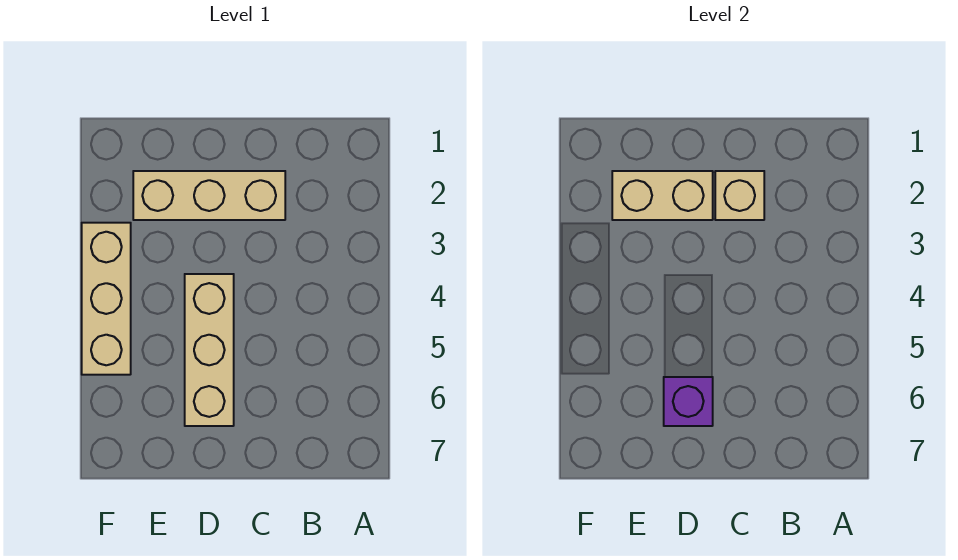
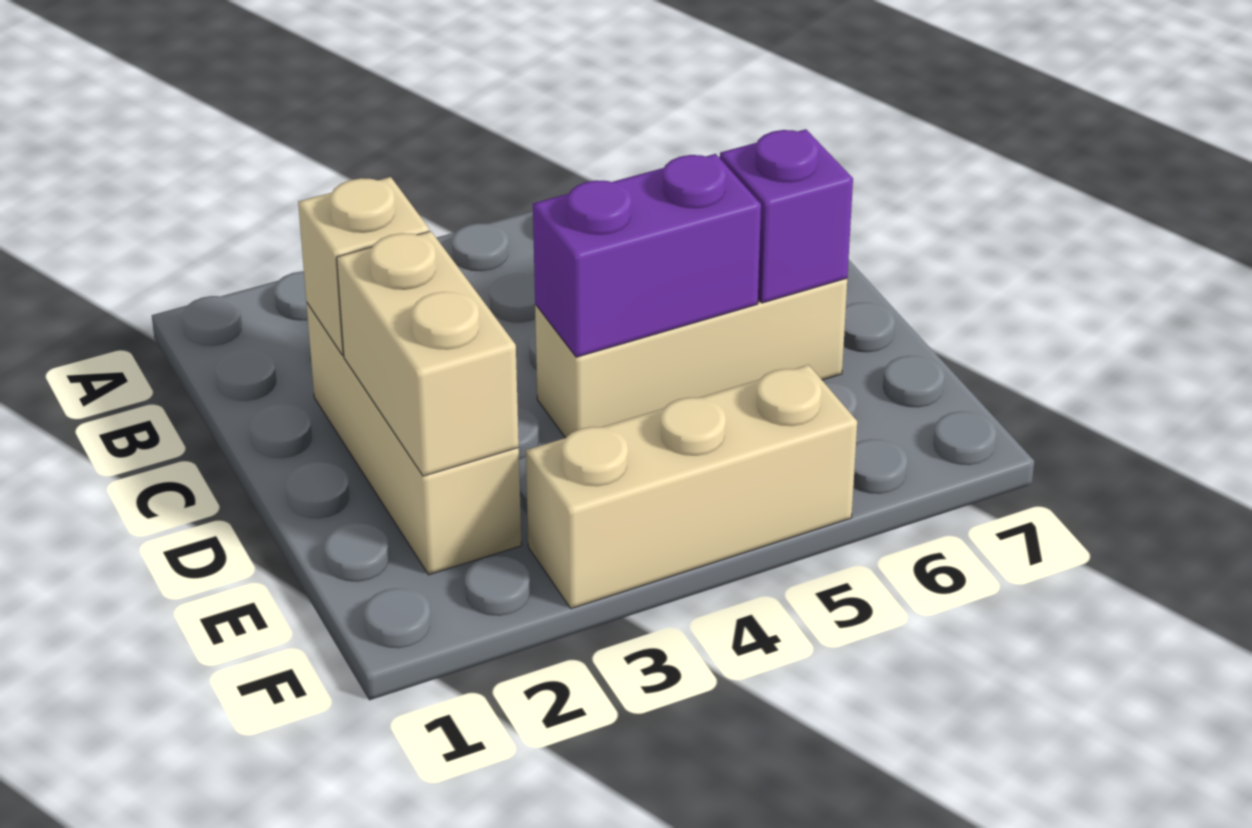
none -> purple 1x2 brick [533,154,761,357]

